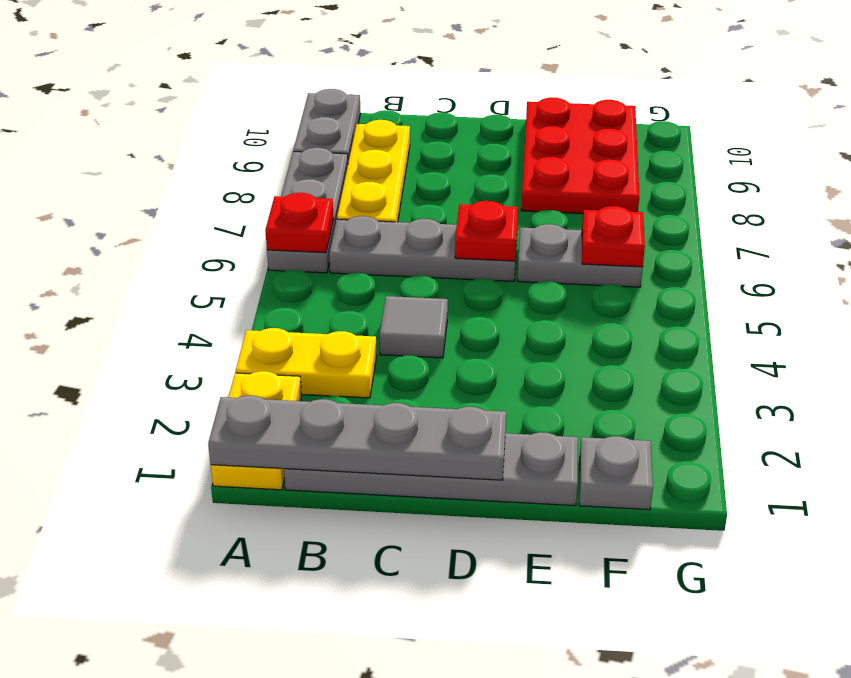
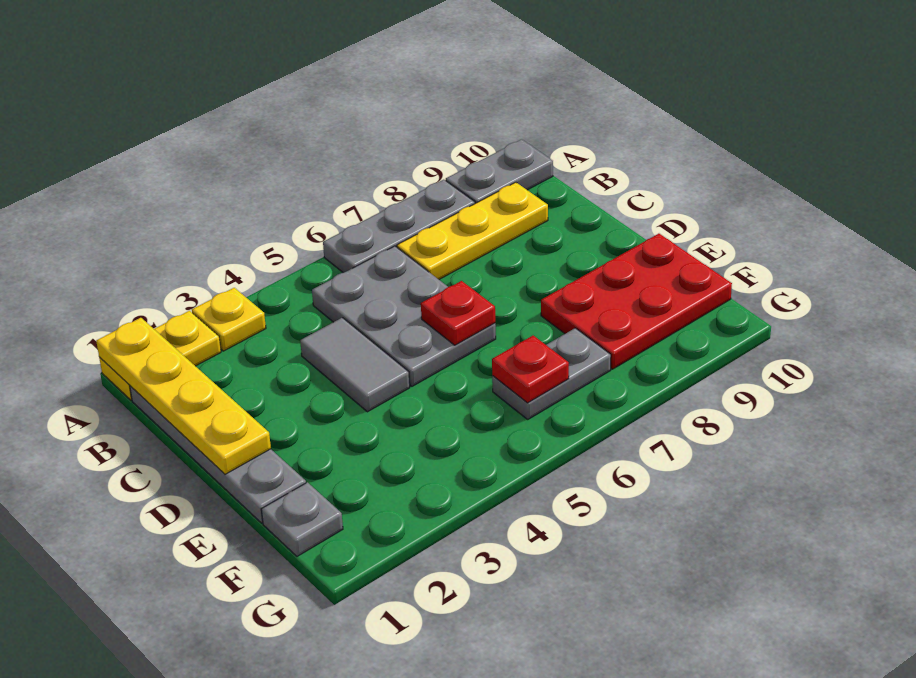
grey 1x4 plate [208,396,506,480] -> yellow 1x4 plate [96,318,271,474]
yellow 1x2 plate [235,328,377,398] -> yellow 1x1 plate [192,288,266,351]
red 1x1 plate [265,193,334,253] -> none
grey 1x3 plate [329,216,517,281] -> grey 2x3 plate [312,246,496,386]
grey 1x1 tile [380,296,448,358] -> grey 1x2 tile [300,318,410,412]
grey 1x2 plate [518,224,643,287] -> grey 1x2 plate turned to [492,328,611,419]

